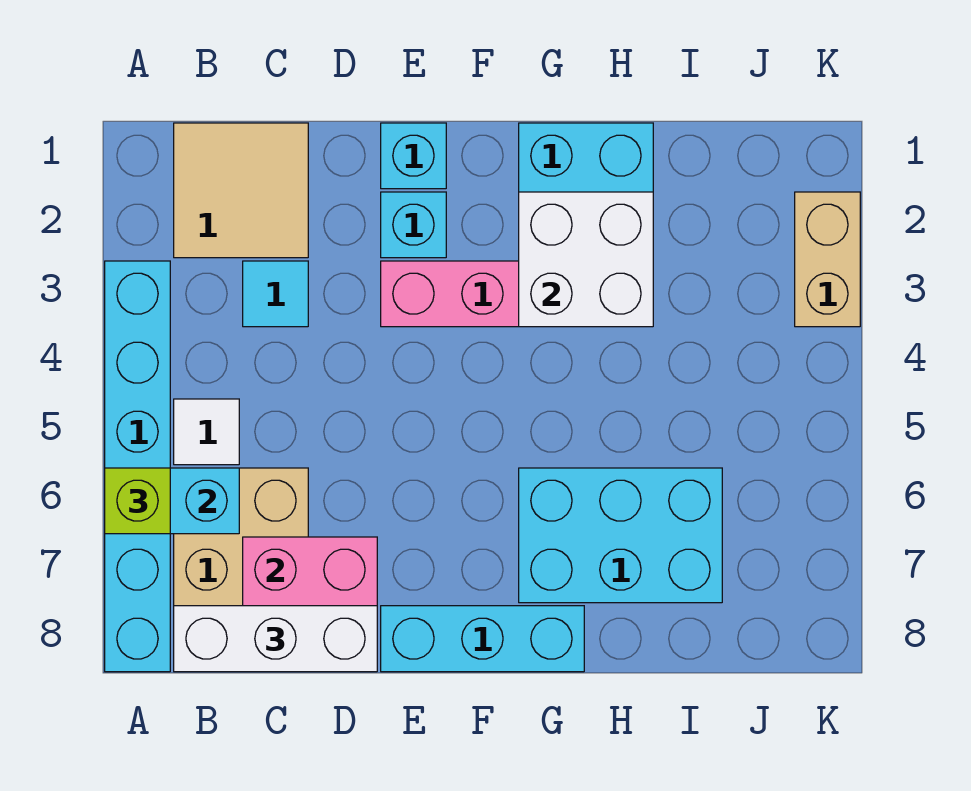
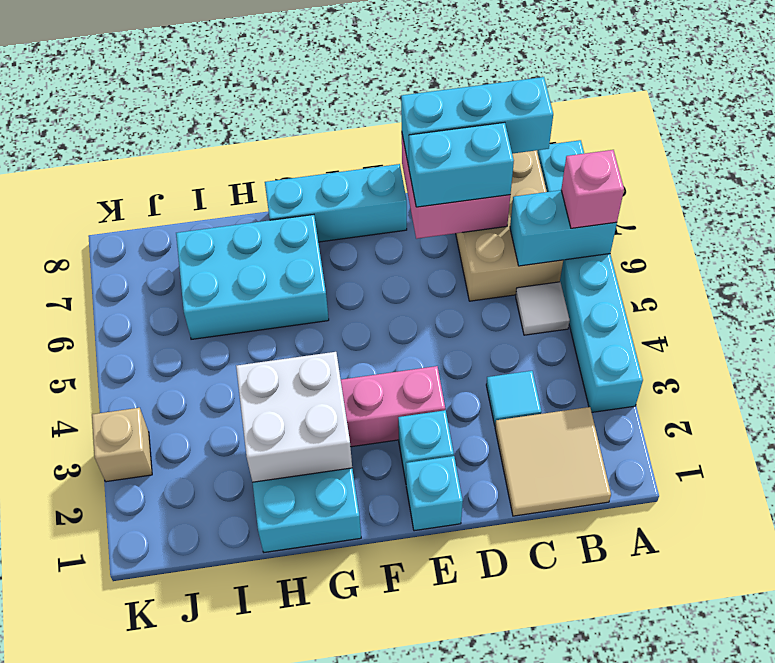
lime 1x1 brick [105,468,170,534] -> pink 1x1 brick [561,150,624,228]
white 1x3 brick [174,606,377,672] -> cyan 1x3 brick [401,77,553,166]
none -> cyan 1x2 brick [409,122,514,207]
tan 1x2 brick [795,192,860,327] -> tan 1x1 brick [92,408,152,482]

